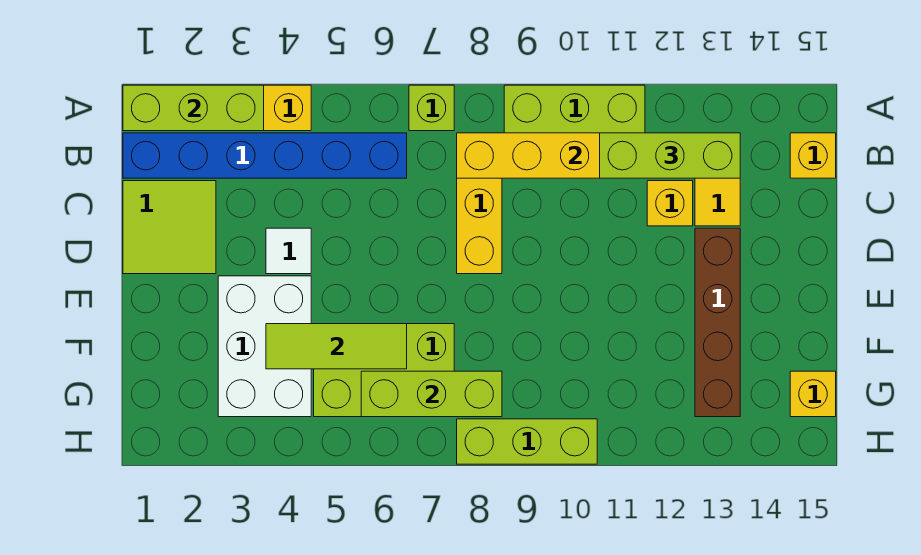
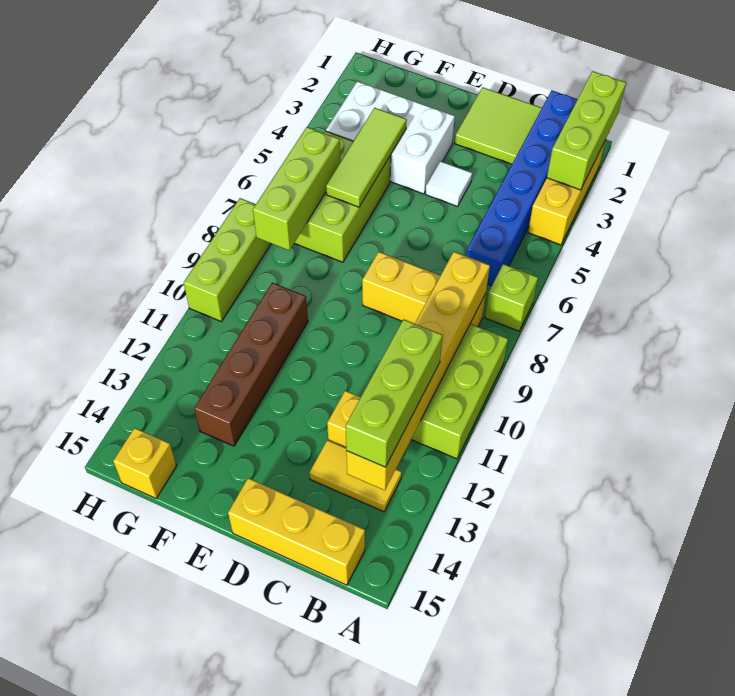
yellow 1x1 brick [790,133,836,178] -> yellow 1x3 brick [228,478,365,585]
brown 1x4 brick [695,228,740,417] -> brown 1x4 brick turned to [194,283,308,446]

